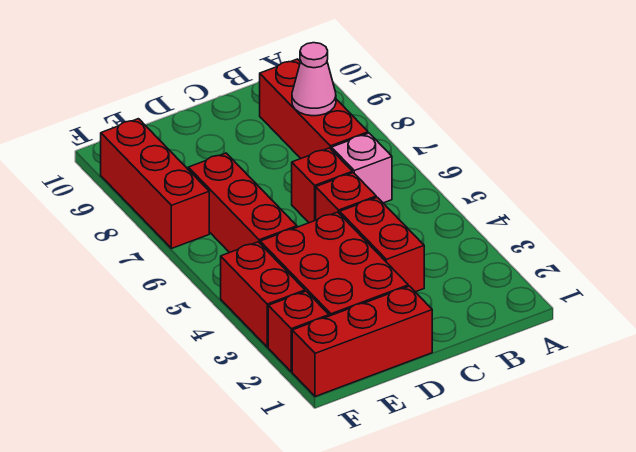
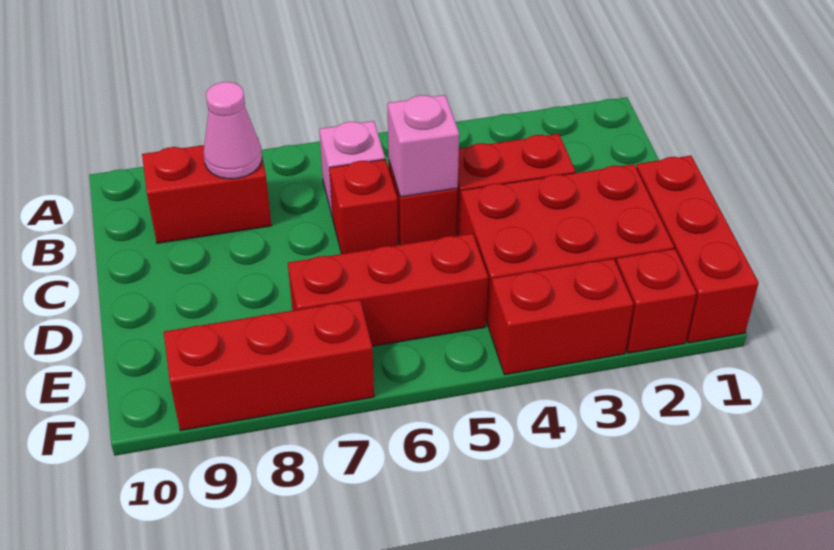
red 1x3 brick [260,59,368,158] -> red 1x2 brick [142,137,272,243]
none -> pink 1x1 brick [387,95,459,197]

